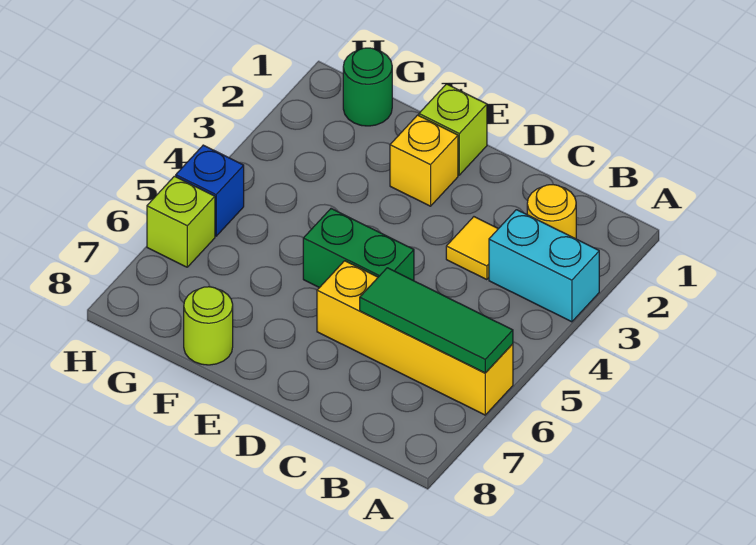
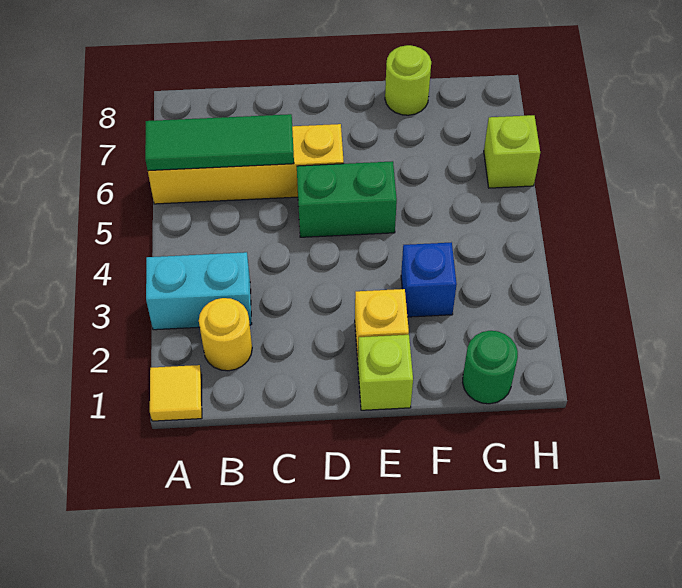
yellow 1x1 tile [446,217,498,280] -> yellow 1x1 tile moved to [150,365,202,421]
blue 1x1 brick [176,145,244,236] -> blue 1x1 brick moved to [401,242,457,317]

